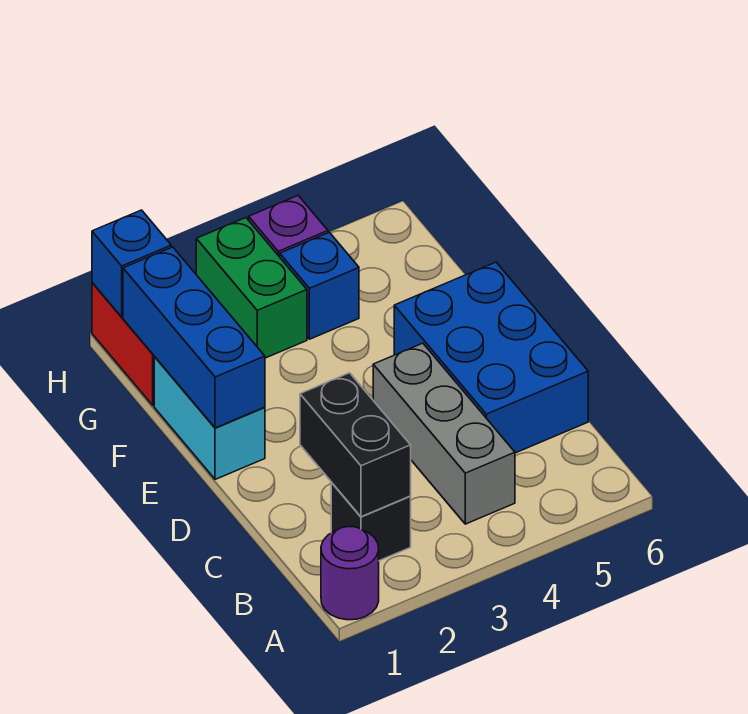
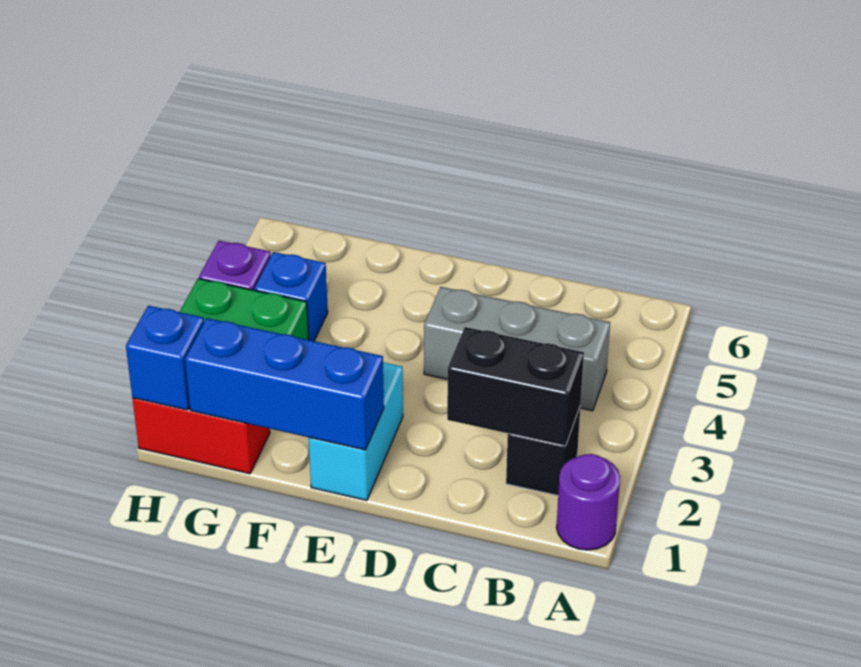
blue 2x3 brick [394,262,588,453] -> none
cyan 1x2 brick [154,357,265,479] -> cyan 1x2 brick turned to [309,362,403,501]

